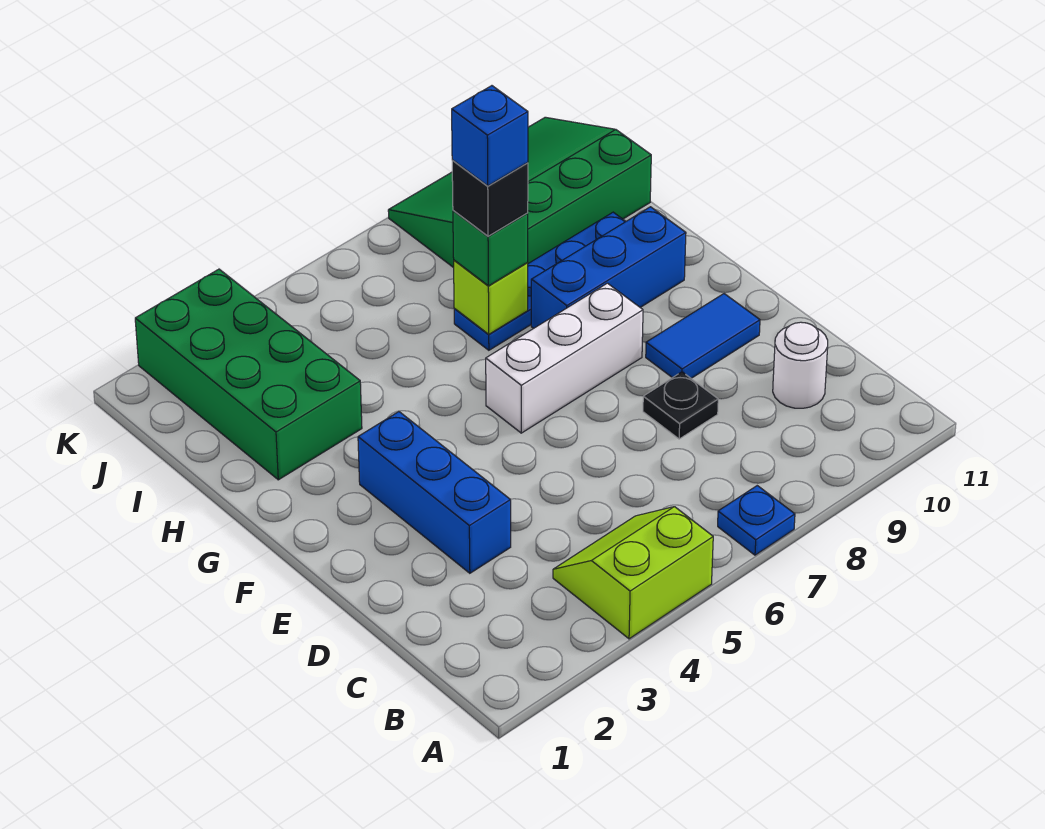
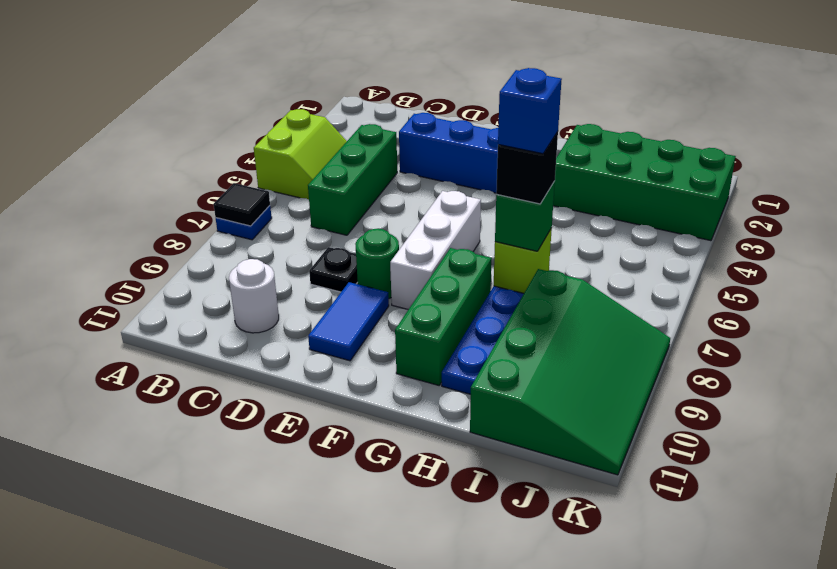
none -> black 1x1 tile [214,183,270,226]
none -> green 1x3 brick [308,124,397,235]
none -> green 1x1 round brick [355,229,399,299]
blue 1x3 brick [531,207,686,328] -> green 1x3 brick [395,248,492,385]

